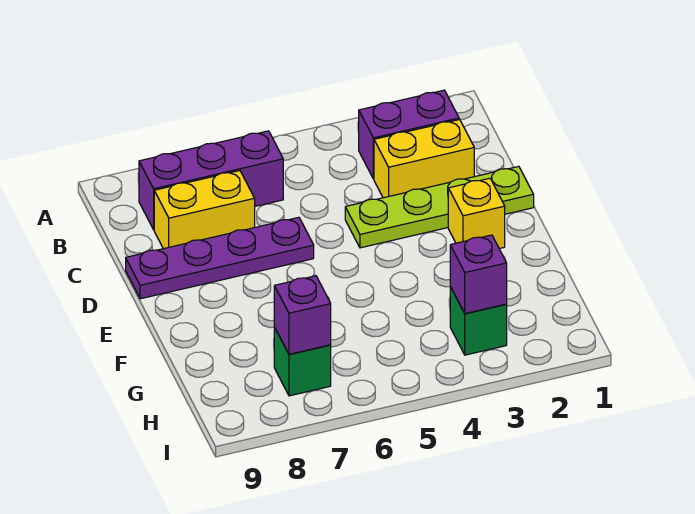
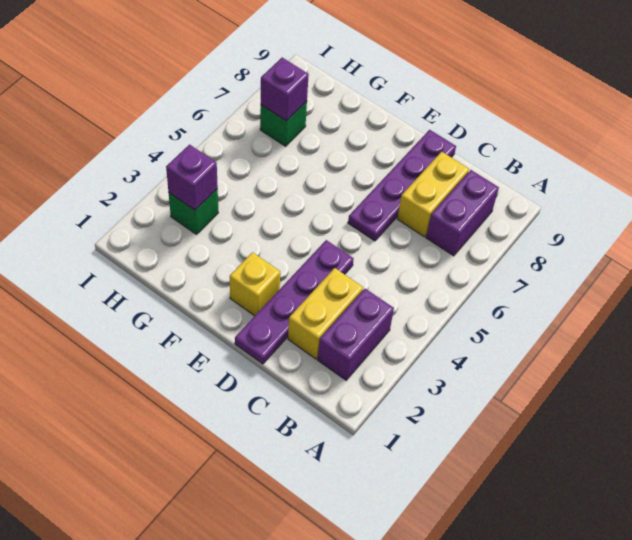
purple 1x3 brick [139,131,283,230] -> purple 1x2 brick [426,170,499,256]
lime 1x4 plate [345,166,534,248] -> purple 1x4 plate [235,240,354,364]

